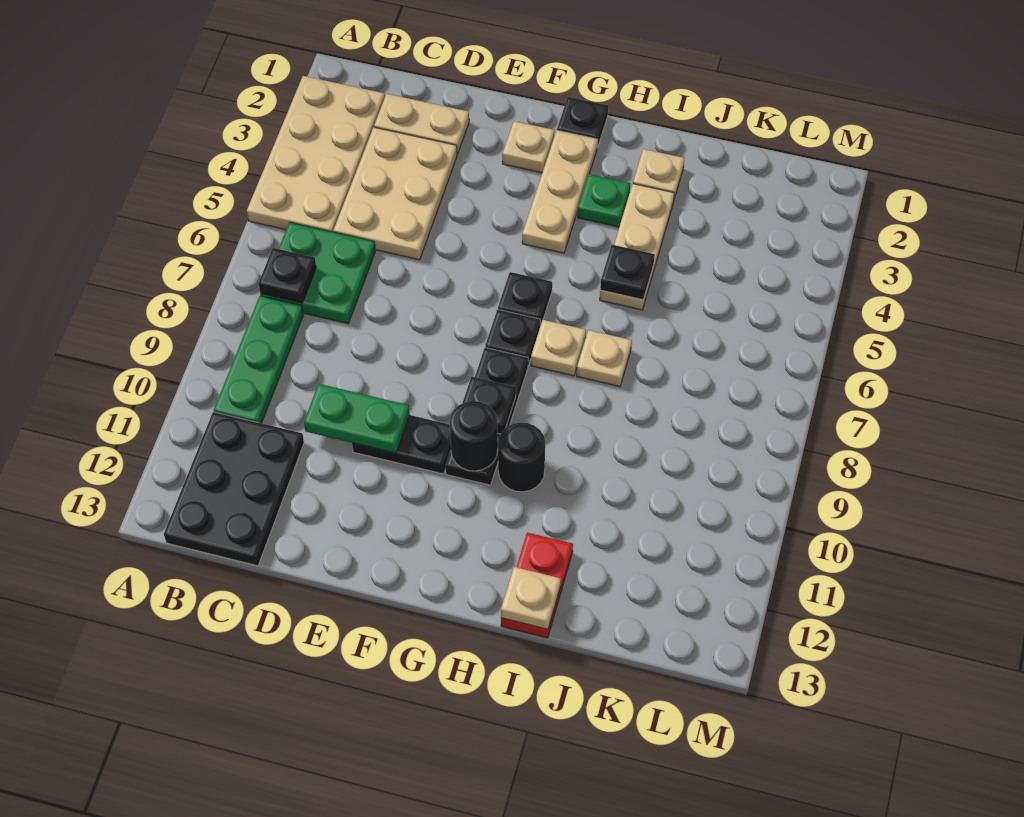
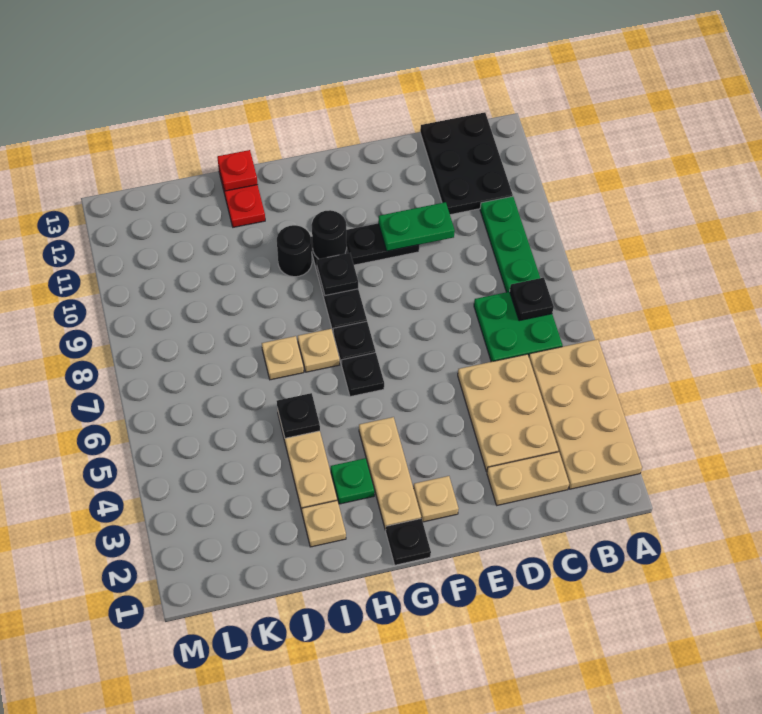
tan 1x1 plate [501,567,561,629] -> red 1x1 plate [217,150,258,191]

